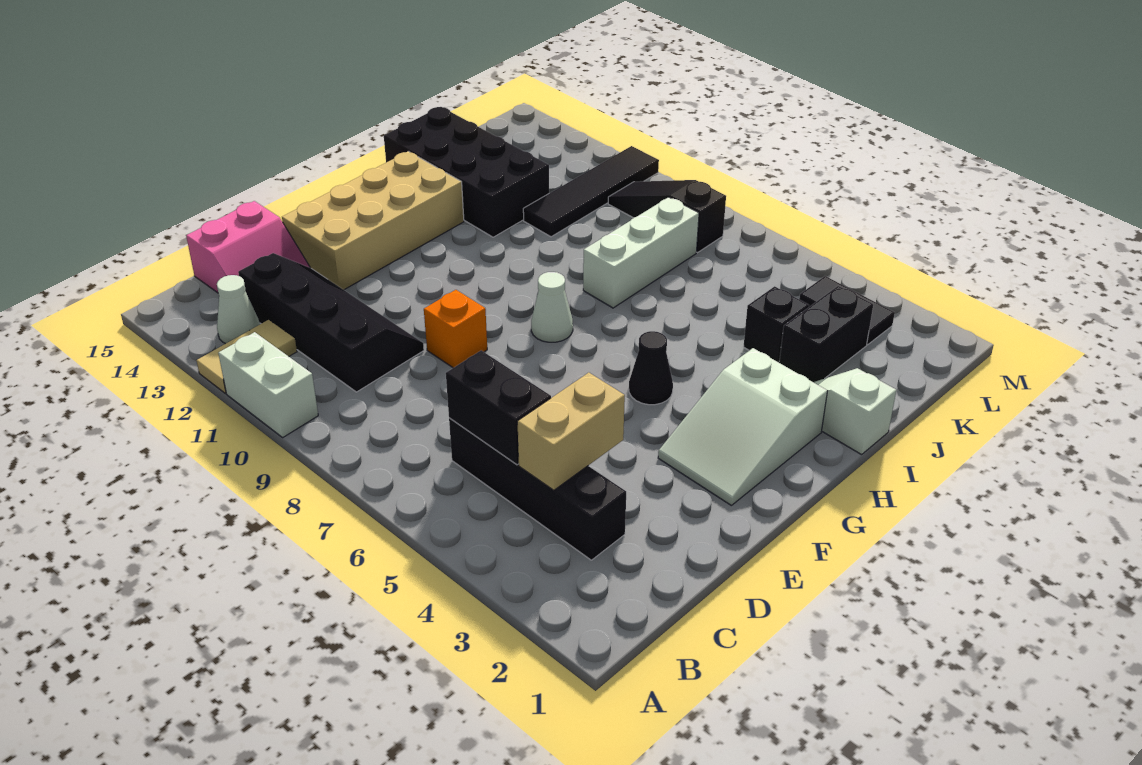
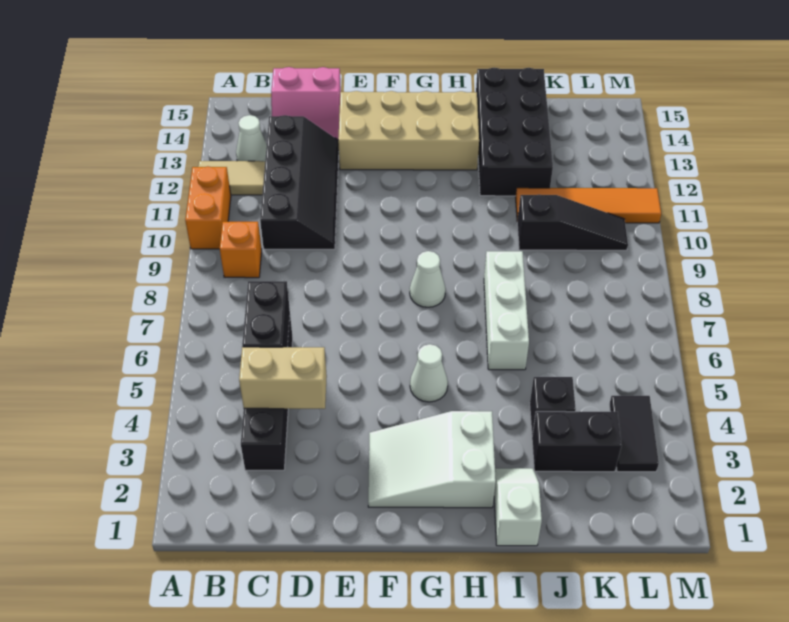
white 1x2 brick [218,332,318,437] -> orange 1x2 brick [185,166,231,249]
orange 1x1 brick [424,290,487,368] -> orange 1x1 brick moved to [220,222,262,278]
black 1x1 cone [629,331,673,405] -> white 1x1 cone [410,344,448,402]
white 1x3 brick [583,197,699,308] -> white 1x3 brick turned to [484,251,529,370]
black 1x4 tile [523,146,659,237] -> orange 1x4 tile [515,188,661,223]
black 1x3 slope [608,180,726,252] -> black 1x3 slope turned to [517,194,628,250]

